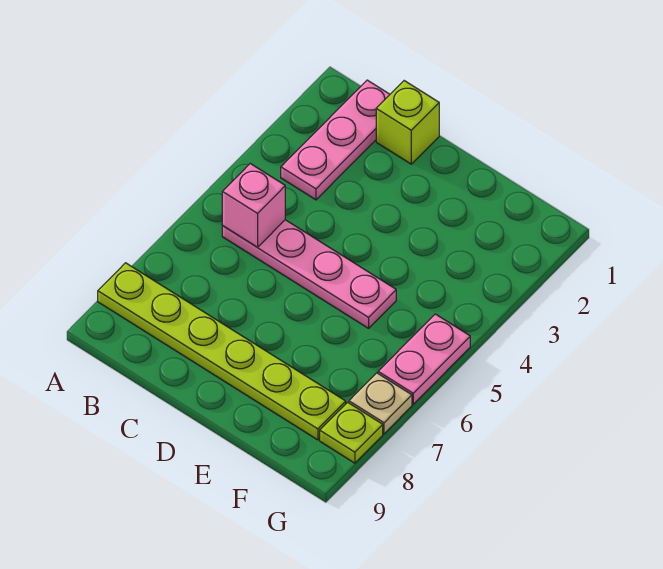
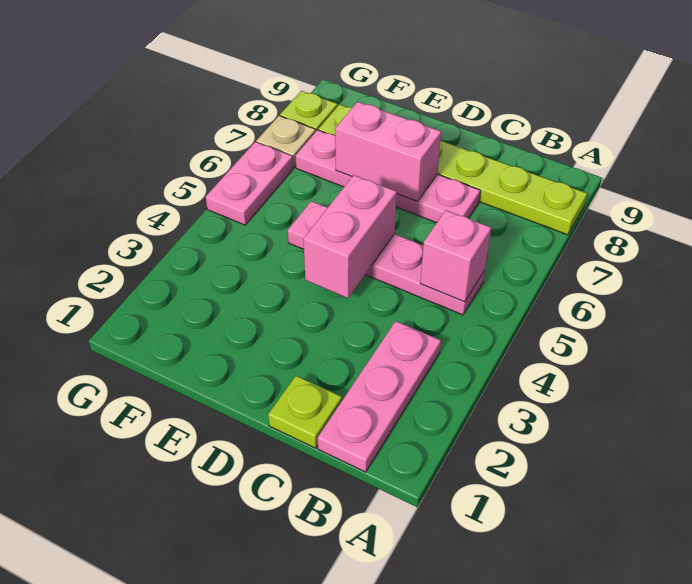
lime 1x1 brick [376,81,439,164] -> lime 1x1 plate [268,376,342,448]
none -> pink 1x4 plate [296,130,480,223]
none -> pink 1x2 brick [303,175,397,298]
none -> pink 1x2 brick [335,102,441,201]

